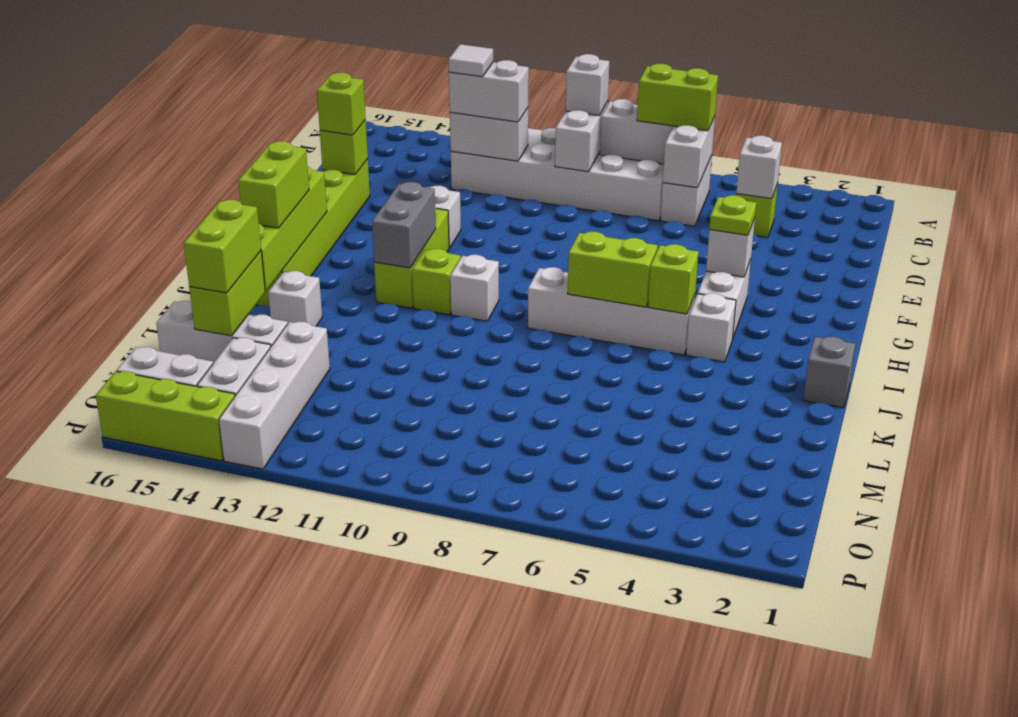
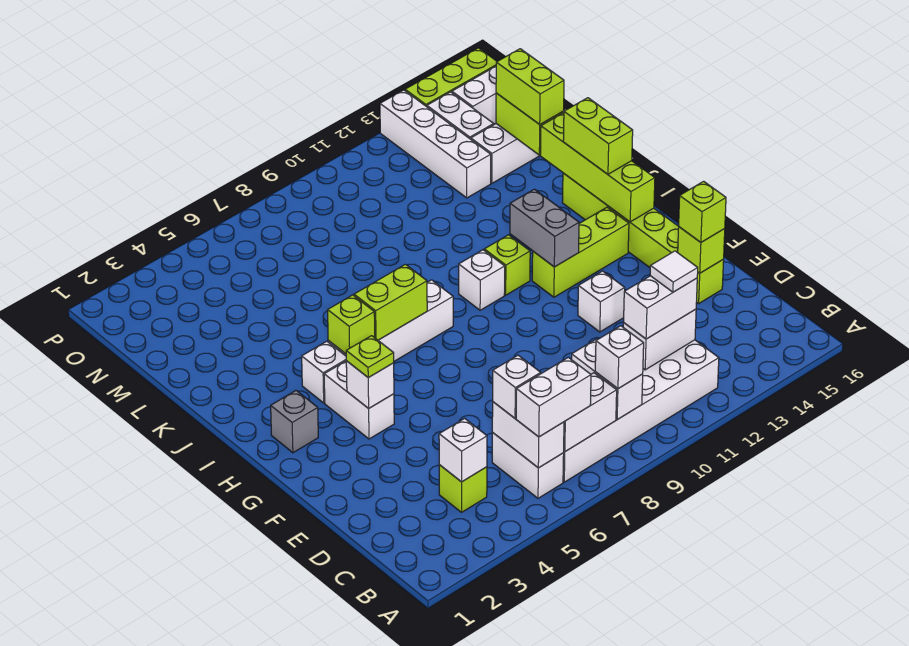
lime 1x2 brick [637,64,718,131] -> white 1x2 brick [516,357,591,437]
lime 1x3 brick [374,208,449,308] -> lime 1x3 brick turned to [532,207,629,297]
grey 1x1 brick [803,337,855,408] -> grey 1x1 brick moved to [271,391,318,453]
white 1x1 brick [268,271,322,326] -> white 1x1 brick moved to [493,355,541,418]

